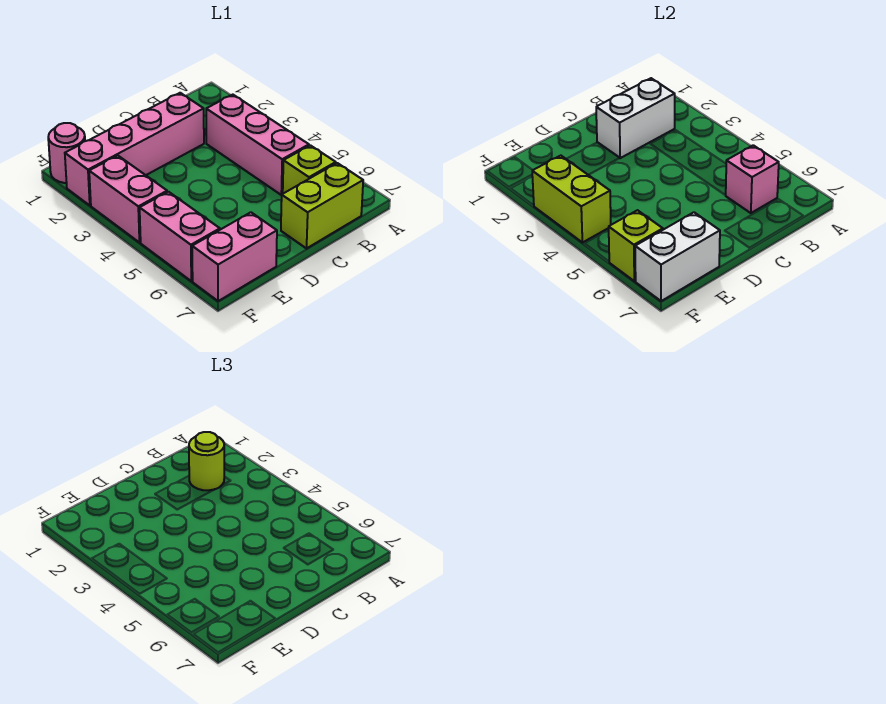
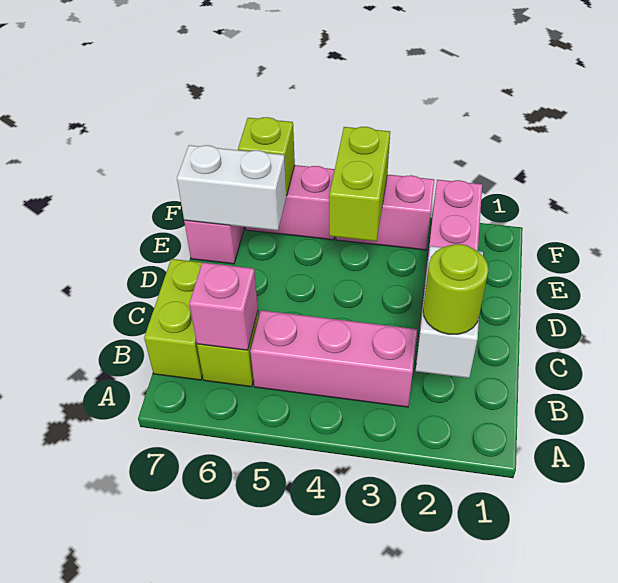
white 1x2 brick [635,212,720,301] -> white 1x2 brick turned to [177,145,286,231]
pink 1x1 round brick [48,123,85,183] -> none
lime 1x2 brick [532,156,611,243] -> lime 1x2 brick turned to [329,127,390,241]

